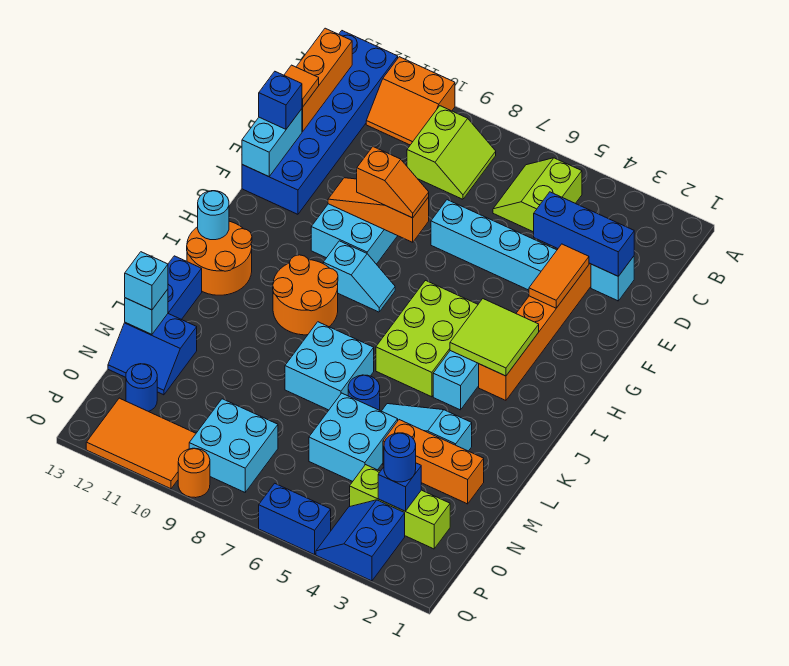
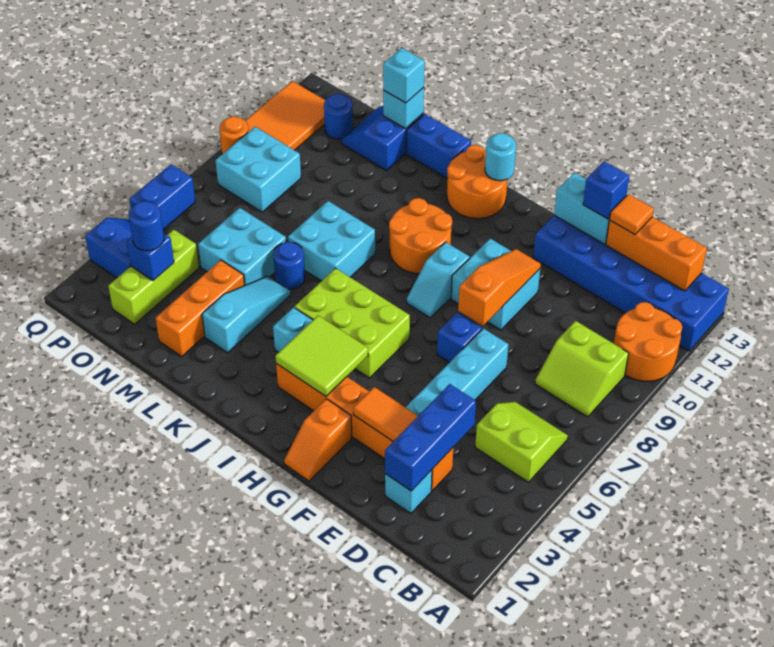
orange 2x2 slope [366,57,455,145] -> orange 2x2 round brick [614,302,682,381]
none -> blue 1x1 brick [437,312,482,363]
orange 1x2 slope [357,147,429,218] -> orange 1x2 slope moved to [284,399,352,481]

